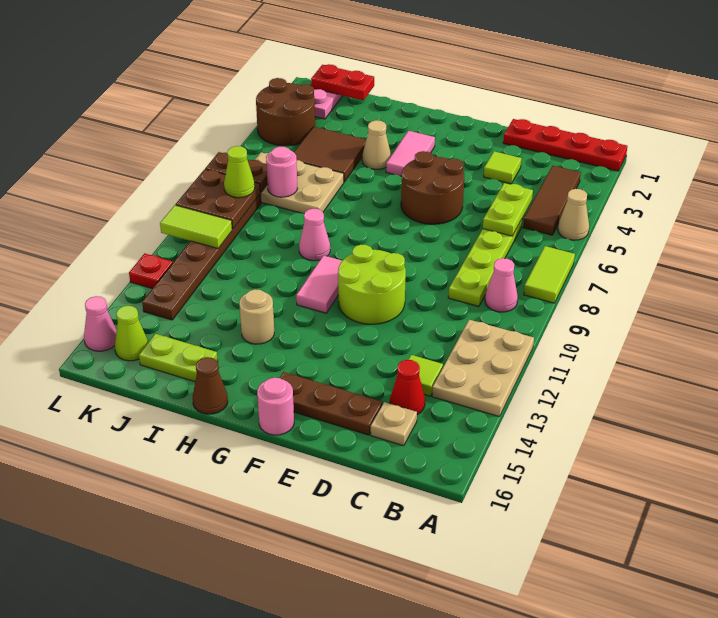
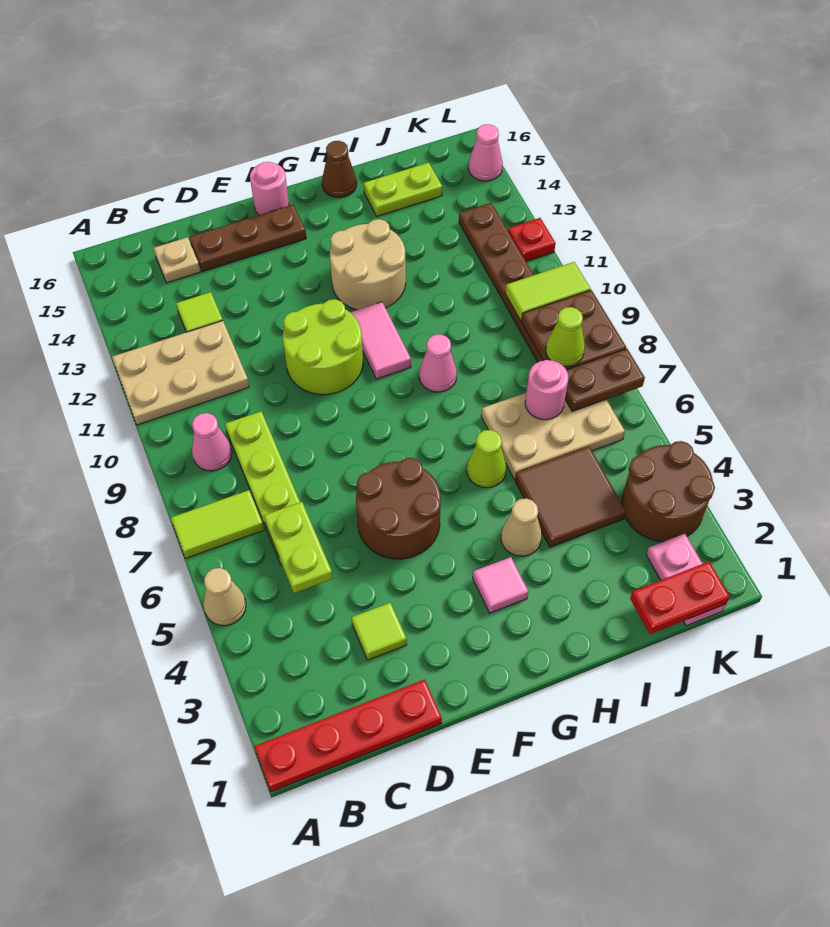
lime 1x2 tile [524,246,575,303] -> lime 1x2 tile turned to [171,490,264,558]
tan 2x3 plate [432,320,534,417] -> tan 2x3 plate turned to [112,321,249,425]
brown 1x3 tile [523,166,581,235] -> none
red 1x1 cone [390,360,425,415] -> none
pink 1x2 tile [386,131,435,176] -> pink 1x1 tile [473,557,528,613]
tan 1x1 round brick [239,289,274,344] -> tan 2x2 round brick [330,219,406,310]
lime 1x1 cone [115,306,148,361] -> lime 1x1 cone moved to [467,430,506,488]

